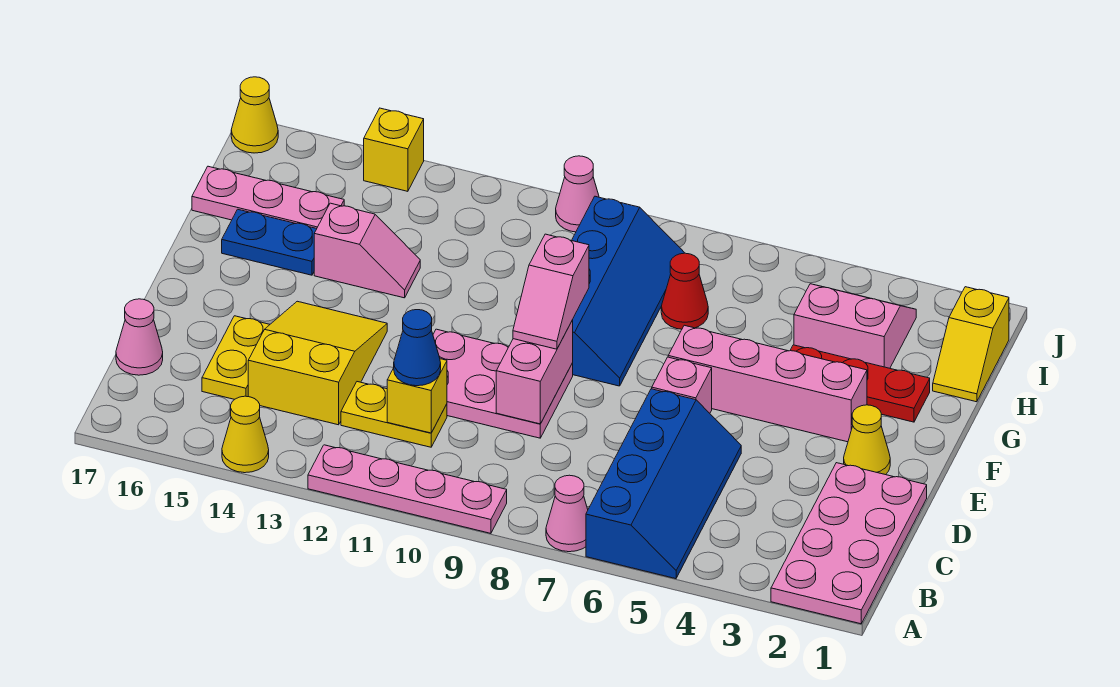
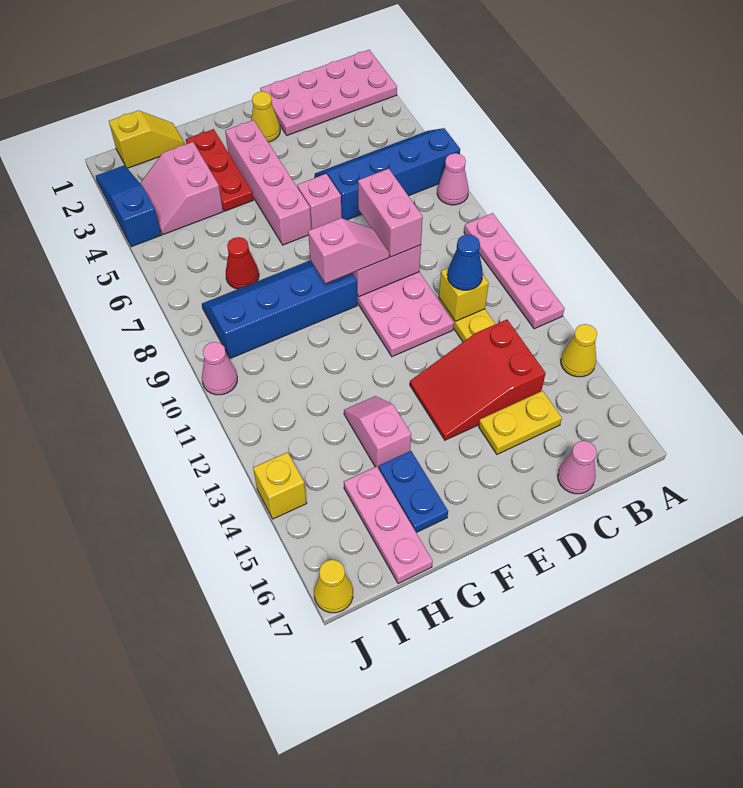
yellow 2x3 slope [248,301,387,425] -> red 2x3 slope [410,320,546,440]
none -> pink 1x2 brick [358,169,423,257]
none -> blue 1x3 slope [96,165,161,247]

